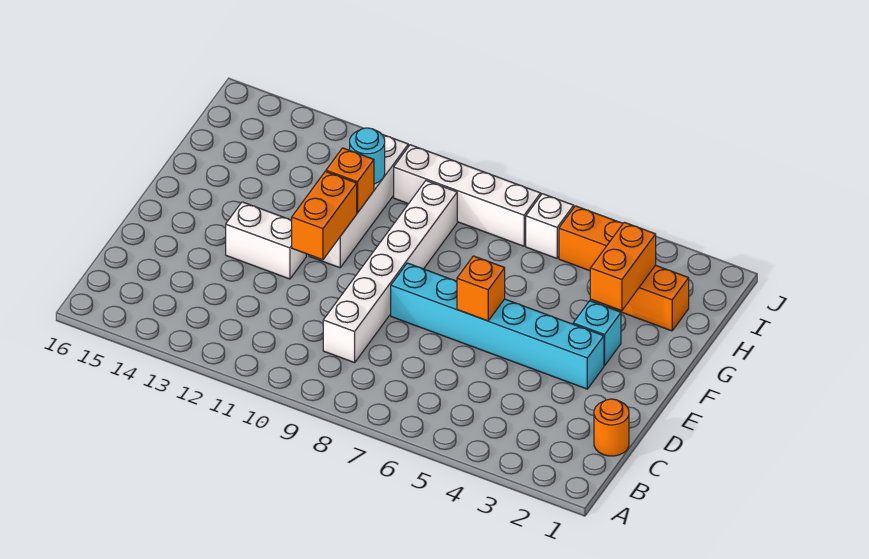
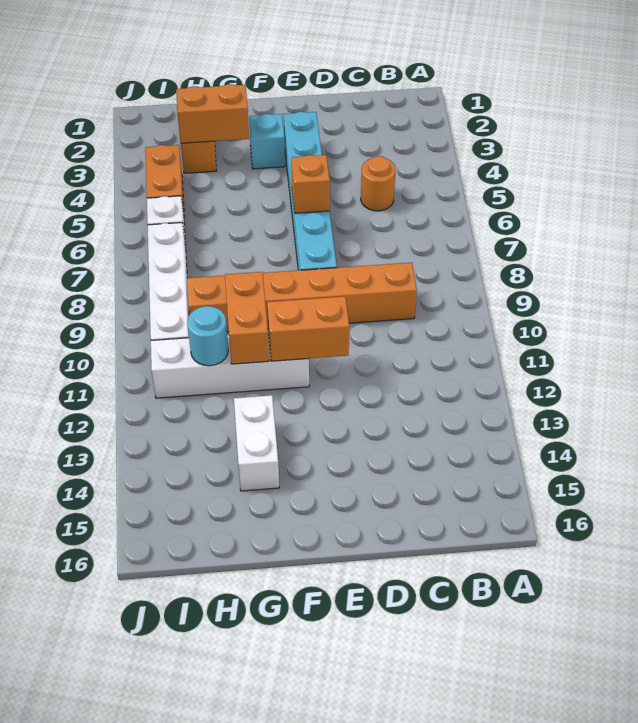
orange 1x1 round brick [594,399,629,456] -> orange 1x1 round brick moved to [361,156,396,211]
white 1x6 brick [323,181,457,363] -> orange 1x6 brick [187,263,417,332]
white 1x2 brick [226,202,306,279] -> white 1x2 brick moved to [234,395,279,491]
orange 1x1 brick [326,148,374,213] -> orange 1x2 brick [225,272,269,364]

